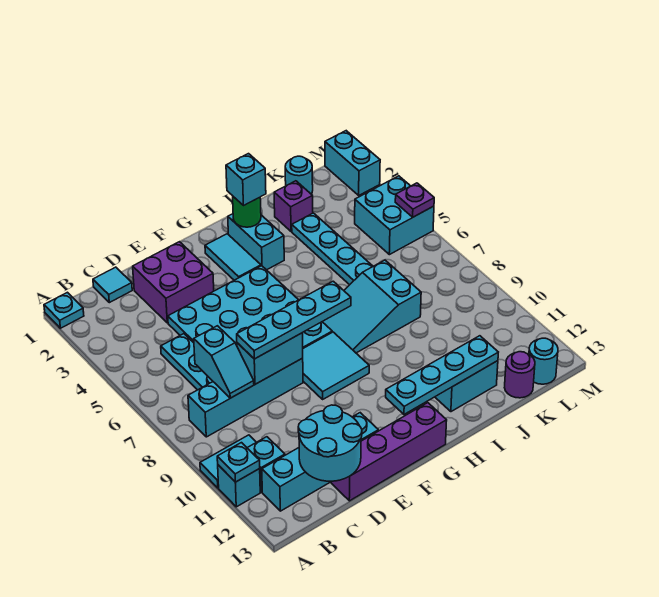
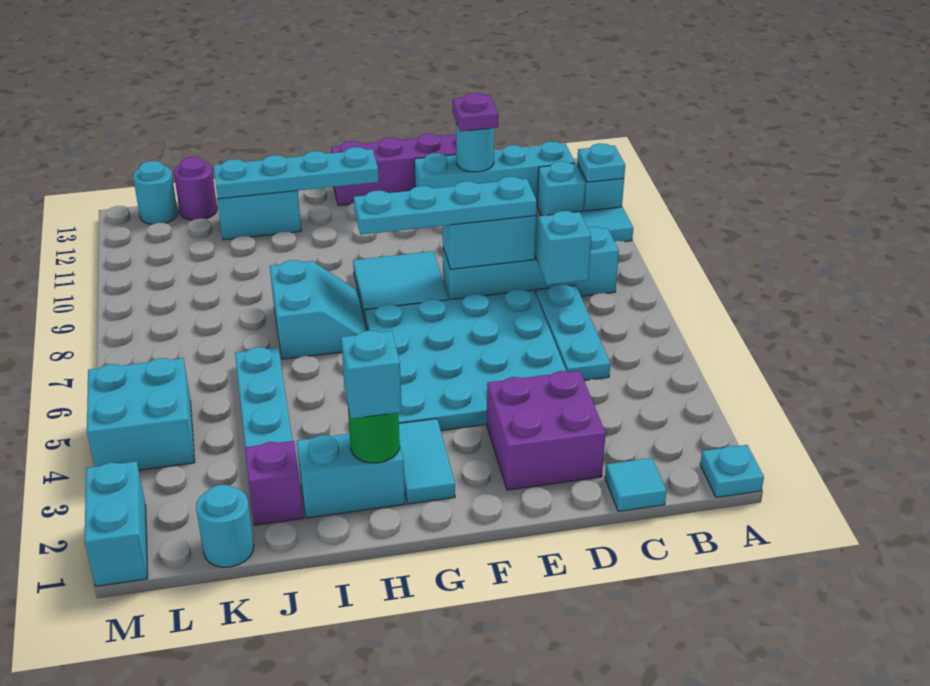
cyan 2x2 round brick [298,405,362,481] -> cyan 1x1 round brick [456,123,494,172]
cyan 1x2 brick [228,214,284,270] -> cyan 1x2 brick turned to [297,434,405,518]
cyan 2x3 slope [322,260,421,353] -> cyan 2x2 slope [270,260,366,359]
purple 1x1 plate [395,183,434,217] -> purple 1x1 plate moved to [453,93,498,131]

